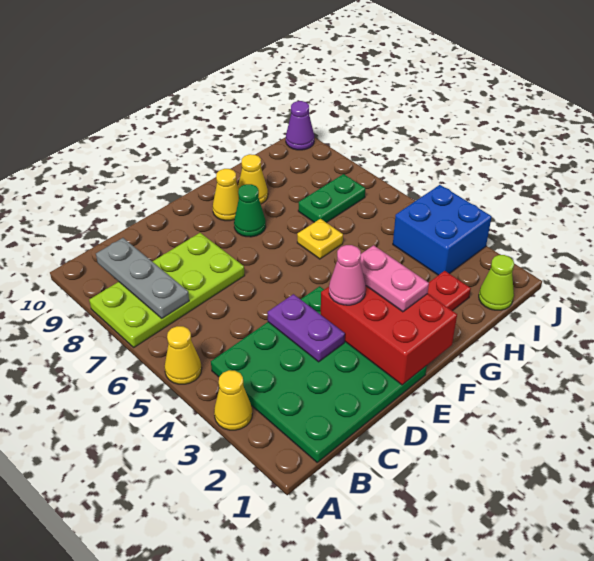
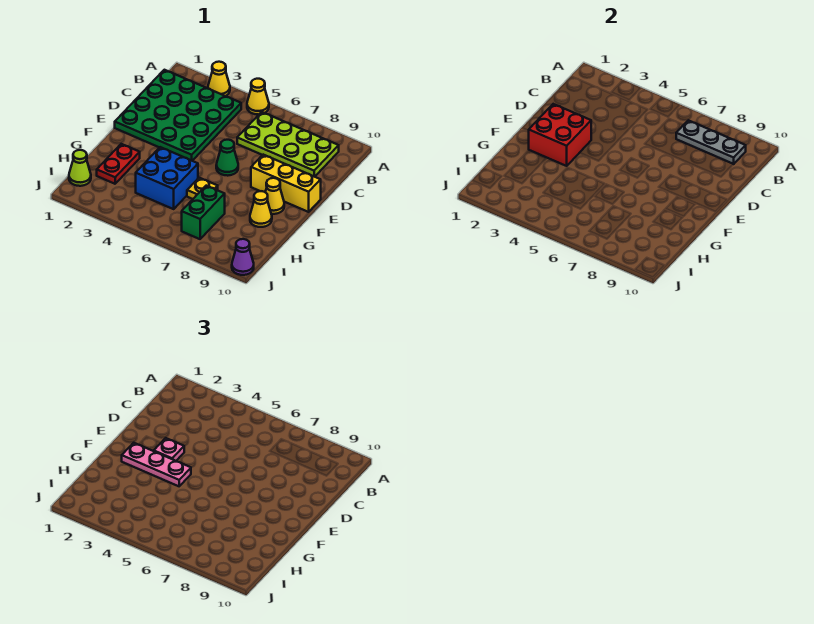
lime 2x4 plate [89,233,245,347] -> lime 2x4 plate turned to [237,112,339,177]
purple 1x2 plate [268,294,345,362] -> none
red 2x3 brick [321,286,457,385] -> red 2x2 brick [529,104,591,166]
pink 1x1 cone [329,245,366,305] -> pink 1x1 plate [154,438,184,461]
none -> yellow 1x3 brick [251,155,321,212]
pink 1x2 plate [360,245,429,312] -> pink 1x3 plate [122,443,191,486]
green 1x1 cone [234,184,266,237] -> green 1x1 cone moved to [216,140,238,176]
green 1x2 plate [298,174,365,223] -> green 1x2 brick [182,186,225,239]
blue 2x2 brick [393,185,492,275] -> blue 2x2 brick moved to [136,147,198,209]

